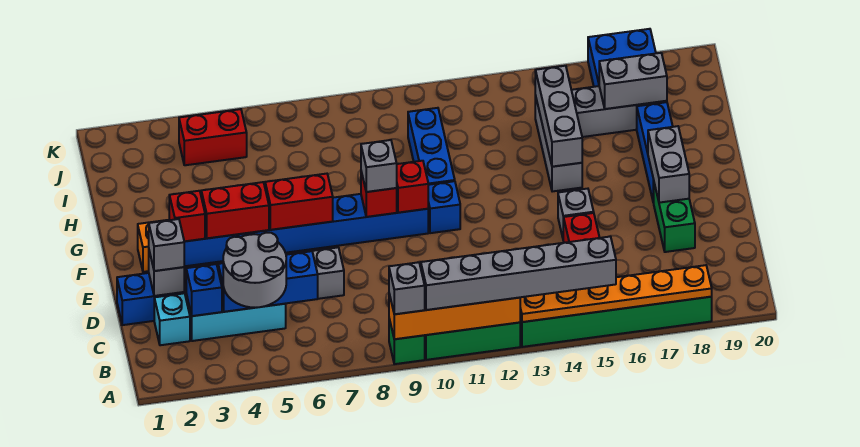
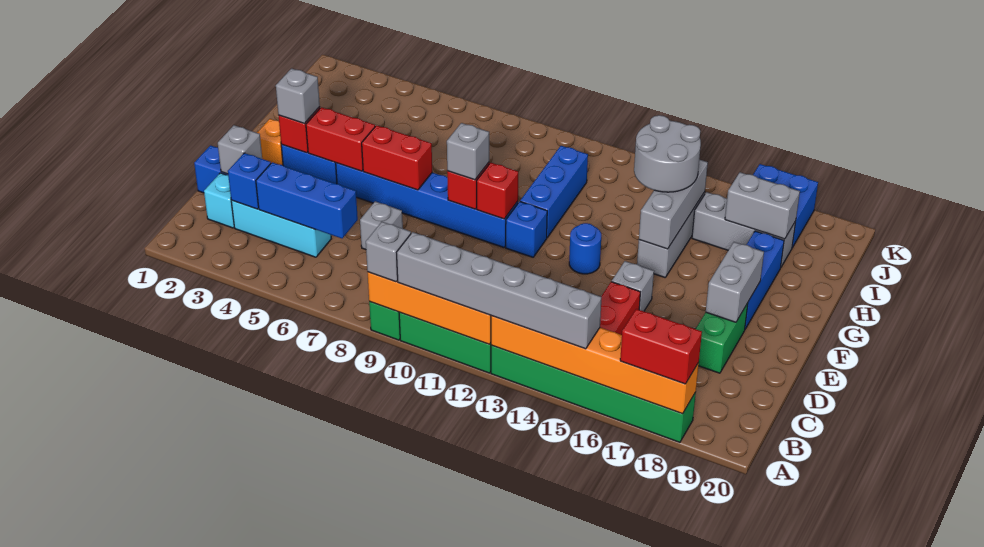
orange 1x6 plate [520,265,712,322] -> orange 1x6 brick [491,316,699,414]
grey 2x2 round brick [223,233,286,308] -> grey 2x2 round brick moved to [634,115,701,192]
grey 1x1 brick [149,219,185,271] -> grey 1x1 brick moved to [276,69,320,124]
none -> blue 1x1 round brick [569,223,601,274]
red 1x2 brick [179,109,247,165] -> red 1x2 brick moved to [620,309,702,384]

